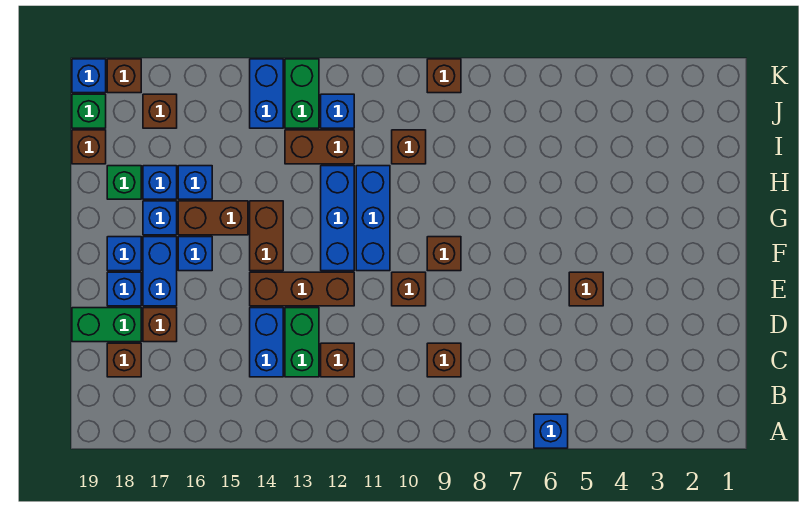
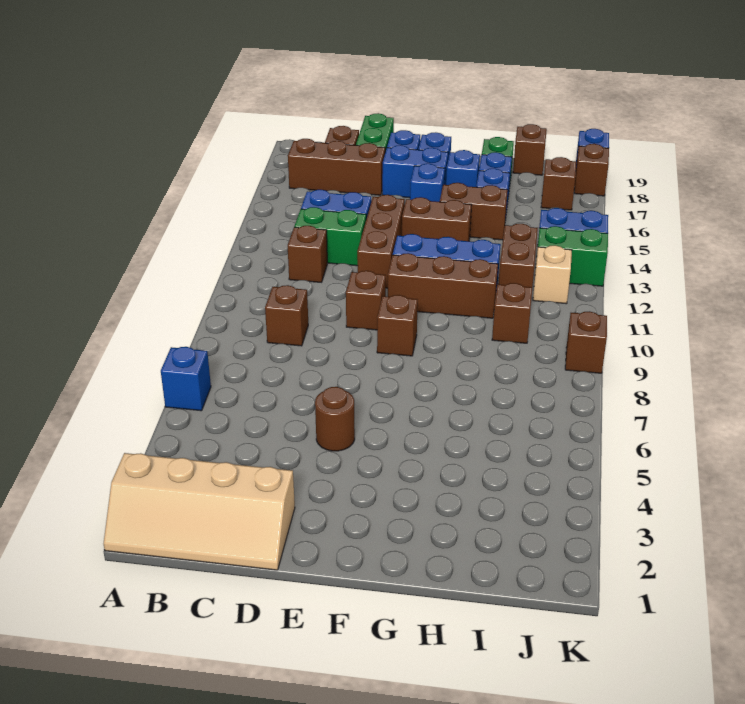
none -> tan 2x4 slope [103,453,295,570]
brown 1x1 brick [143,308,177,342] -> brown 1x3 brick [288,139,385,195]
brown 1x1 brick [569,272,603,306] -> brown 1x1 round brick [315,387,355,451]
blue 1x3 brick [356,166,390,271] -> brown 1x3 brick [388,253,498,318]
brown 1x2 brick [178,201,248,235] -> brown 1x2 brick turned to [440,183,508,240]
blue 1x1 brick [321,94,354,128] -> tan 1x1 brick [533,245,572,304]
green 1x1 brick [72,94,106,128] -> none

